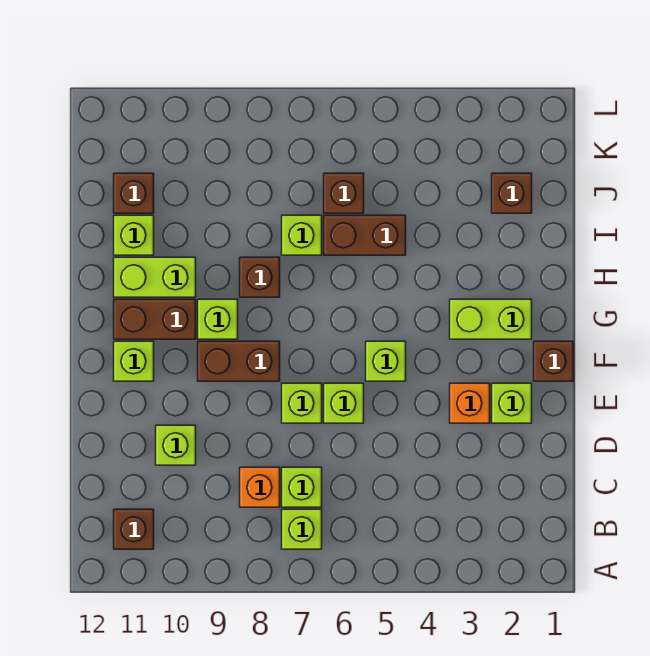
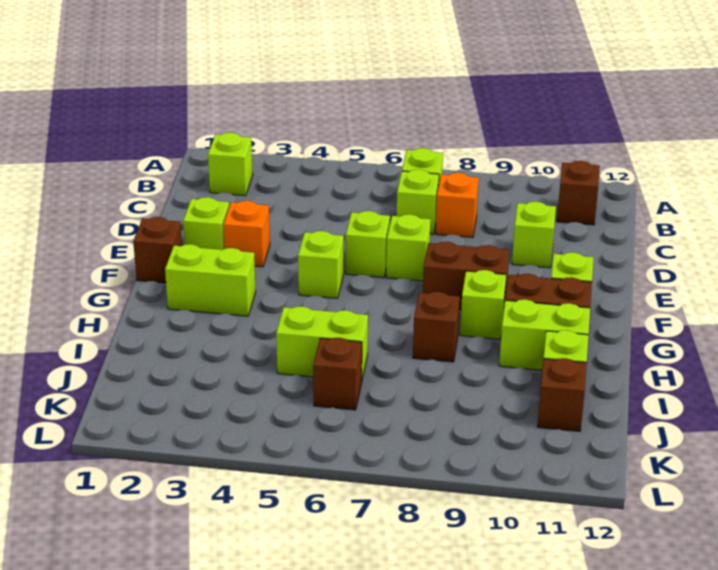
brown 1x2 brick [324,215,406,255] -> lime 1x2 brick [276,306,368,379]
lime 1x1 brick [282,215,322,255] -> lime 1x1 brick moved to [208,133,253,196]
brown 1x1 brick [492,173,532,213] -> none

